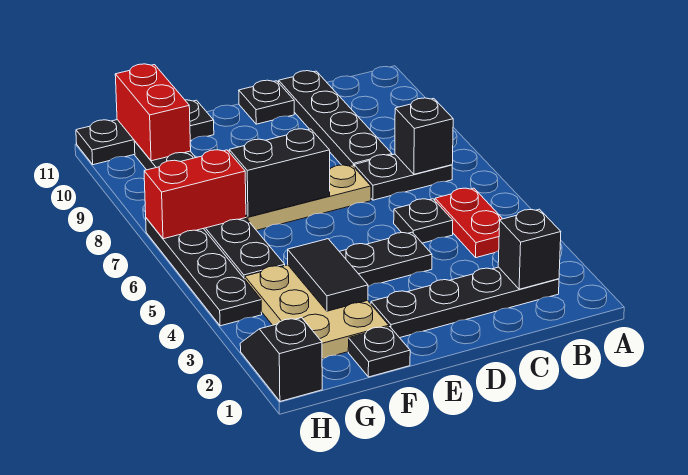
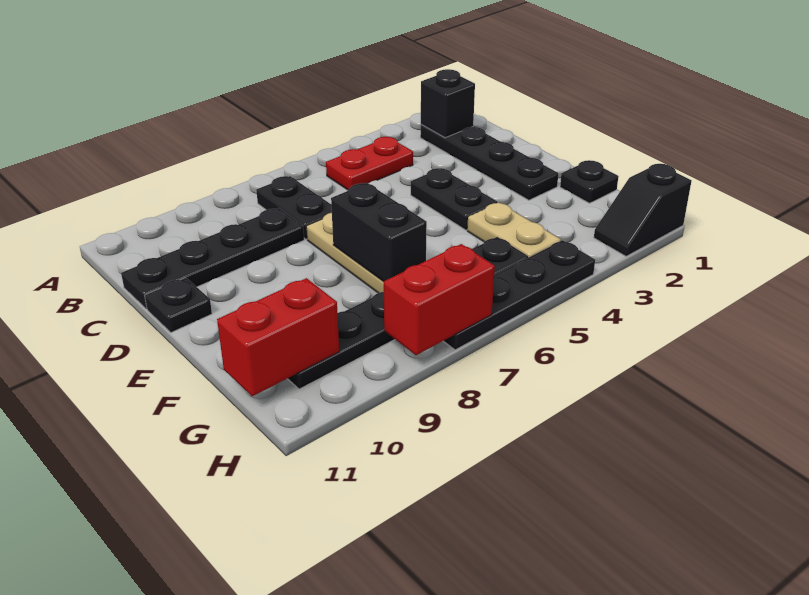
black 1x1 brick [395,98,453,174] -> none
black 1x1 plate [394,199,453,243] -> none
tan 2x3 plate [245,265,389,359] -> tan 1x2 plate [467,203,561,258]
black 1x2 tile [288,239,368,311] -> none
black 1x3 plate [76,100,214,165] -> none
red 1x2 brick [144,150,246,239] -> red 1x2 brick turned to [384,244,495,355]

